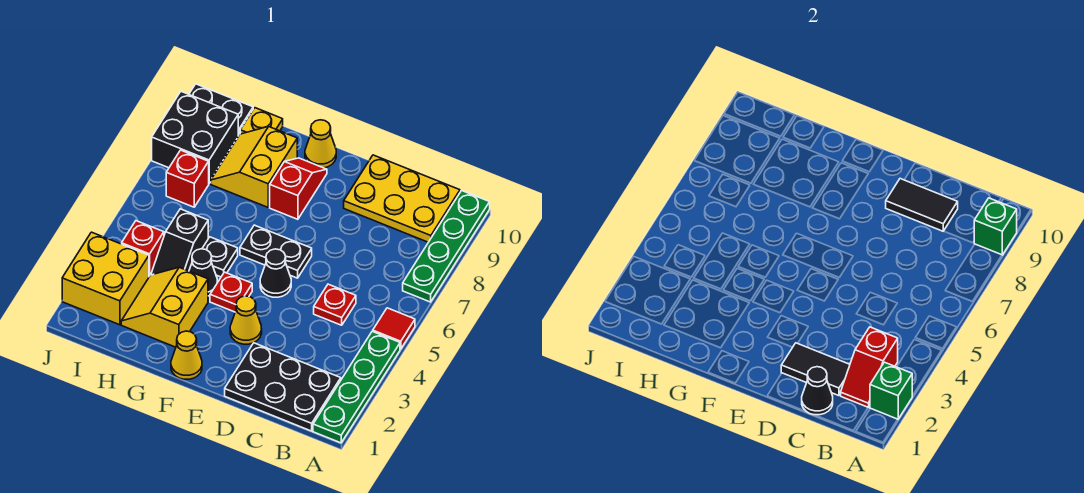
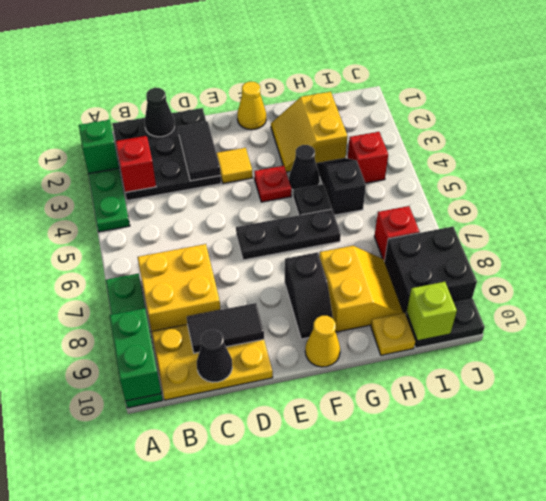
red 1x1 tile [373,308,415,349] -> none
green 1x1 brick [974,198,1017,255] -> green 1x2 brick [109,308,161,401]
black 2x3 plate [225,343,341,431] -> black 3x3 plate [112,108,221,201]
black 1x2 tile [781,343,850,396] -> black 1x2 tile turned to [178,121,221,181]
red 1x1 plate [314,284,356,325] -> none
yellow 1x1 cone [230,296,262,344] -> yellow 1x1 tile [216,148,253,183]
black 1x1 cone [260,249,291,297] -> black 1x1 cone moved to [197,330,232,382]
black 1x2 plate [240,225,312,278] -> black 1x3 plate [236,209,341,260]
red 1x2 slope [270,158,327,219] -> black 1x2 slope [285,252,333,339]
yellow 2x2 slope [121,267,208,347] -> yellow 2x2 slope turned to [271,92,348,172]
yellow 2x2 brick [62,232,149,325] -> yellow 2x2 brick moved to [138,244,220,331]
none -> lime 1x1 brick [407,282,457,341]

